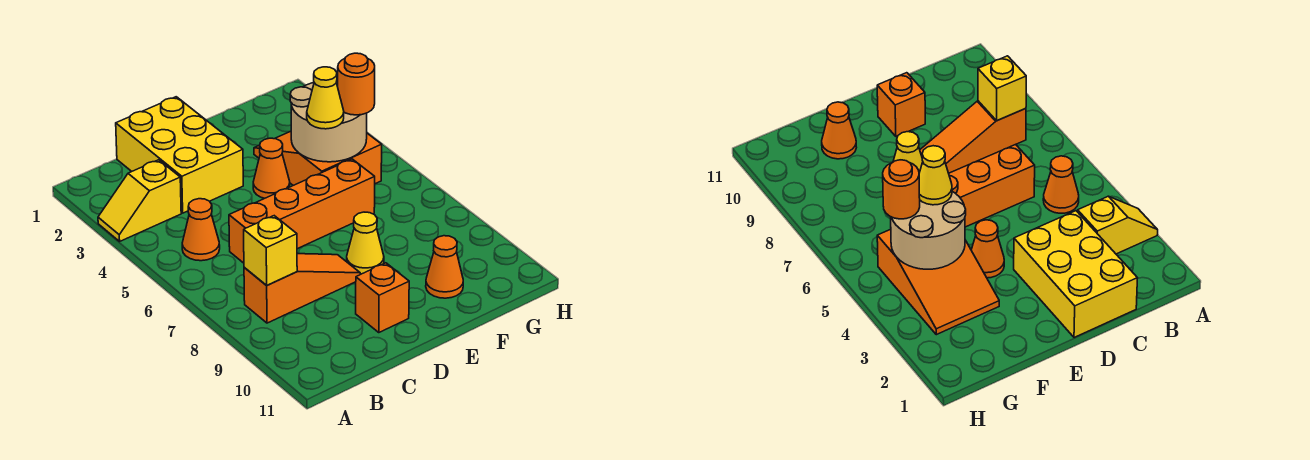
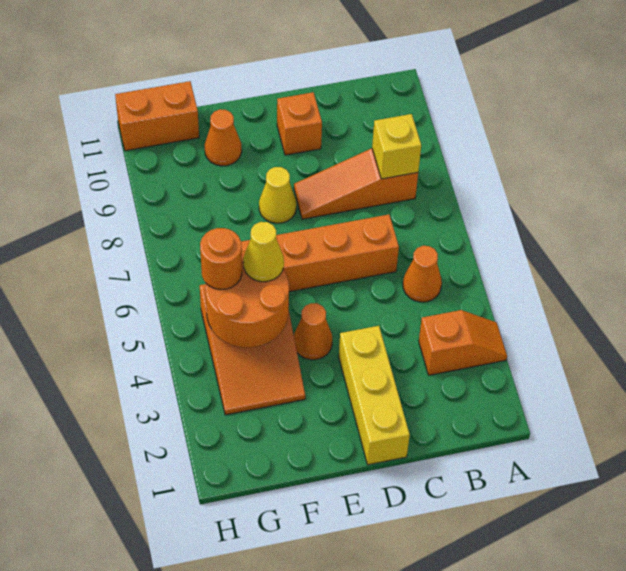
yellow 1x2 slope [98,160,181,241] -> orange 1x2 slope [419,310,507,375]
yellow 2x3 brick [116,97,243,213] -> yellow 1x3 brick [339,326,410,465]
tan 2x2 round brick [290,74,367,162] -> orange 2x2 round brick [205,251,289,348]
none -> orange 1x2 brick [115,81,199,151]

